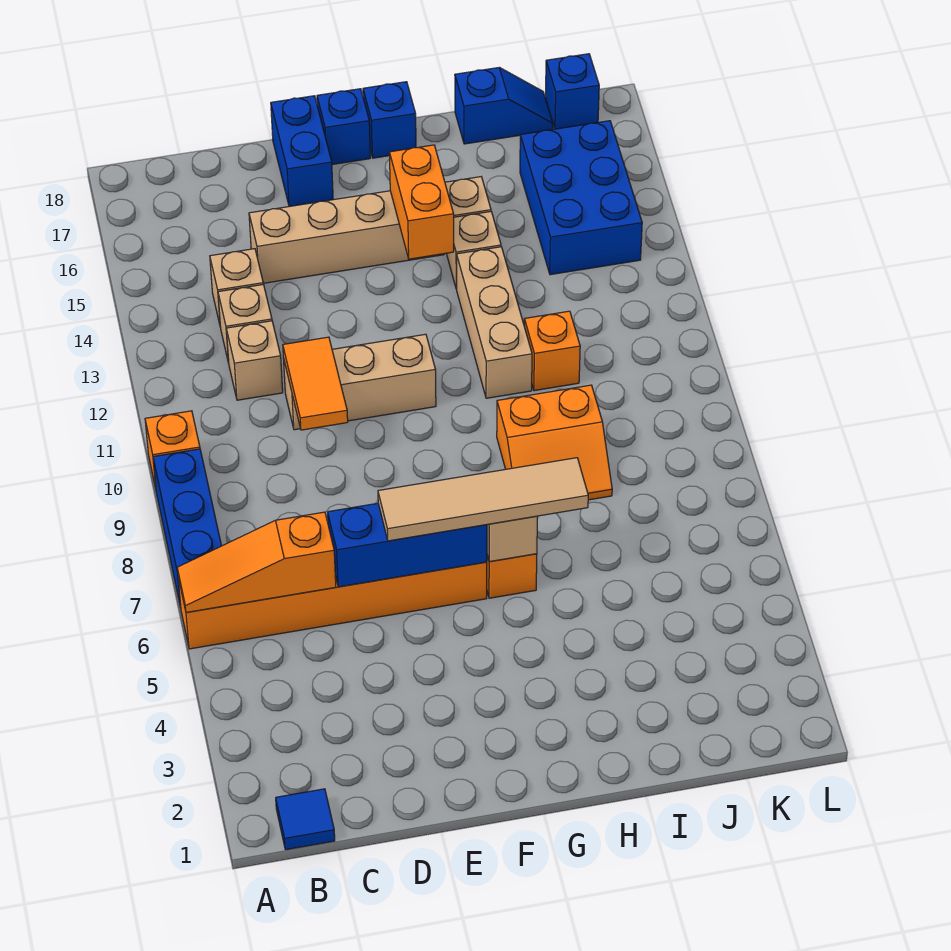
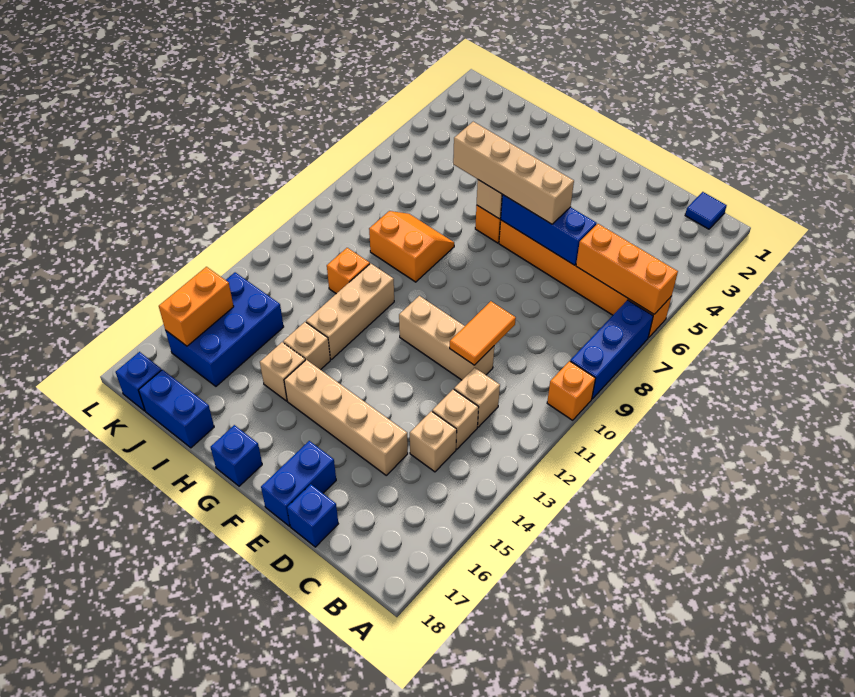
orange 1x3 slope [177,512,336,612] -> orange 1x3 brick [576,224,678,314]
tan 1x4 tile [378,458,588,541] -> tan 1x4 brick [453,122,574,224]
blue 1x1 brick [317,89,370,165] -> blue 1x1 brick moved to [287,484,338,547]
orange 1x2 brick [389,145,454,259] -> orange 1x2 brick moved to [159,267,234,346]
blue 1x2 slope [455,68,553,144] -> blue 1x2 brick [139,370,214,448]

